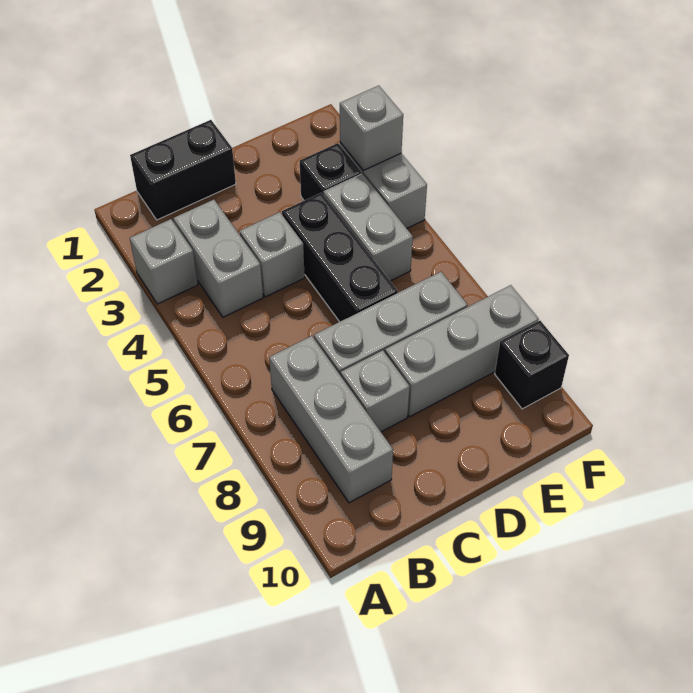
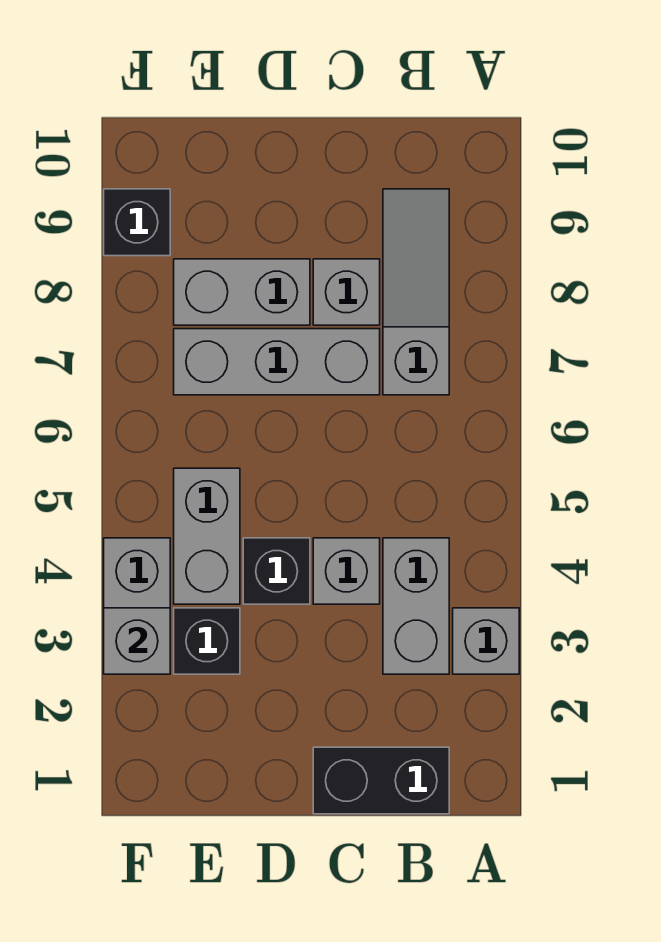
grey 1x3 brick [269,336,393,503] -> grey 1x3 slope [383,189,449,395]
black 1x3 brick [282,193,398,322] -> black 1x1 brick [243,538,310,604]
grey 1x3 brick [385,285,539,417] -> grey 1x2 brick [174,259,310,325]

